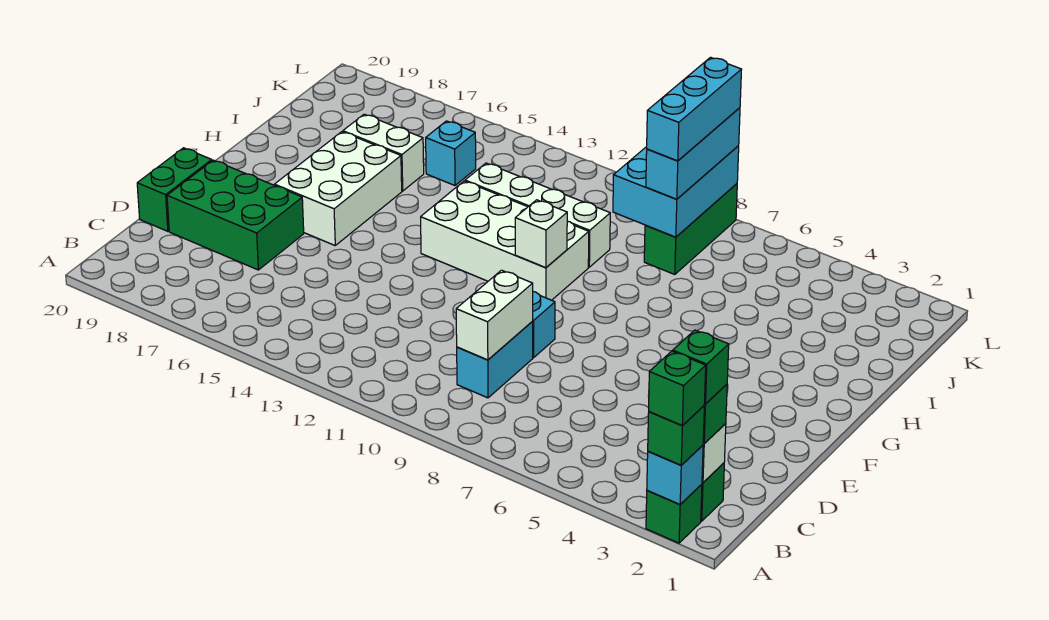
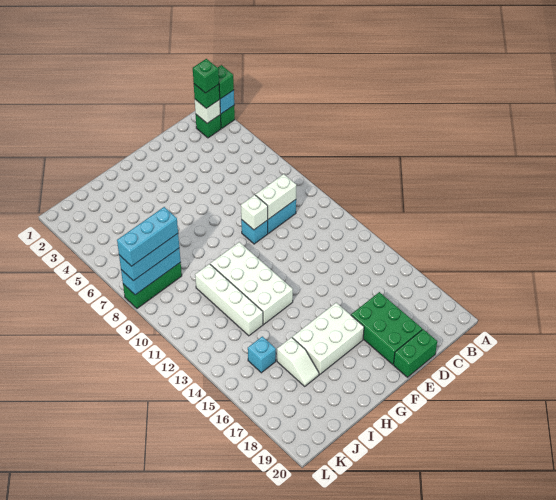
green 1x1 brick [649,351,706,426] -> none
white 1x1 brick [515,200,567,268] -> white 1x1 brick moved to [241,195,268,230]
white 1x2 brick [343,114,424,191] -> white 1x2 slope [277,337,319,386]
cyan 2x3 brick [613,146,739,237] -> cyan 1x3 brick [121,249,181,295]

